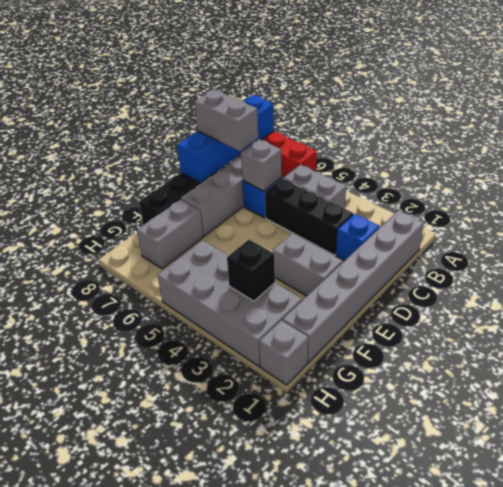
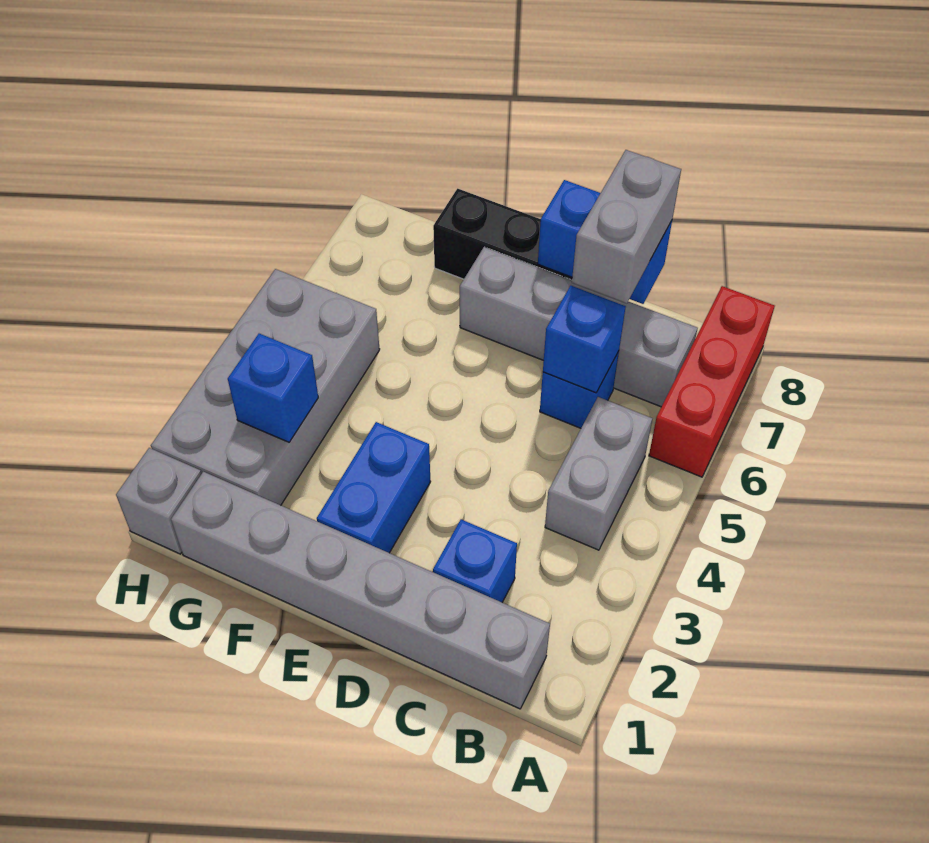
blue 1x4 brick [177,95,274,183] -> blue 1x2 brick [538,180,672,304]
black 1x3 brick [265,178,354,255] -> none
grey 1x1 brick [241,139,282,191] -> blue 1x1 brick [543,286,626,393]
grey 1x2 brick [273,234,343,296] -> blue 1x2 brick [317,422,431,553]
grey 1x2 brick [137,199,203,269] -> none
black 1x1 brick [227,240,275,301] -> blue 1x1 brick [228,334,318,442]

